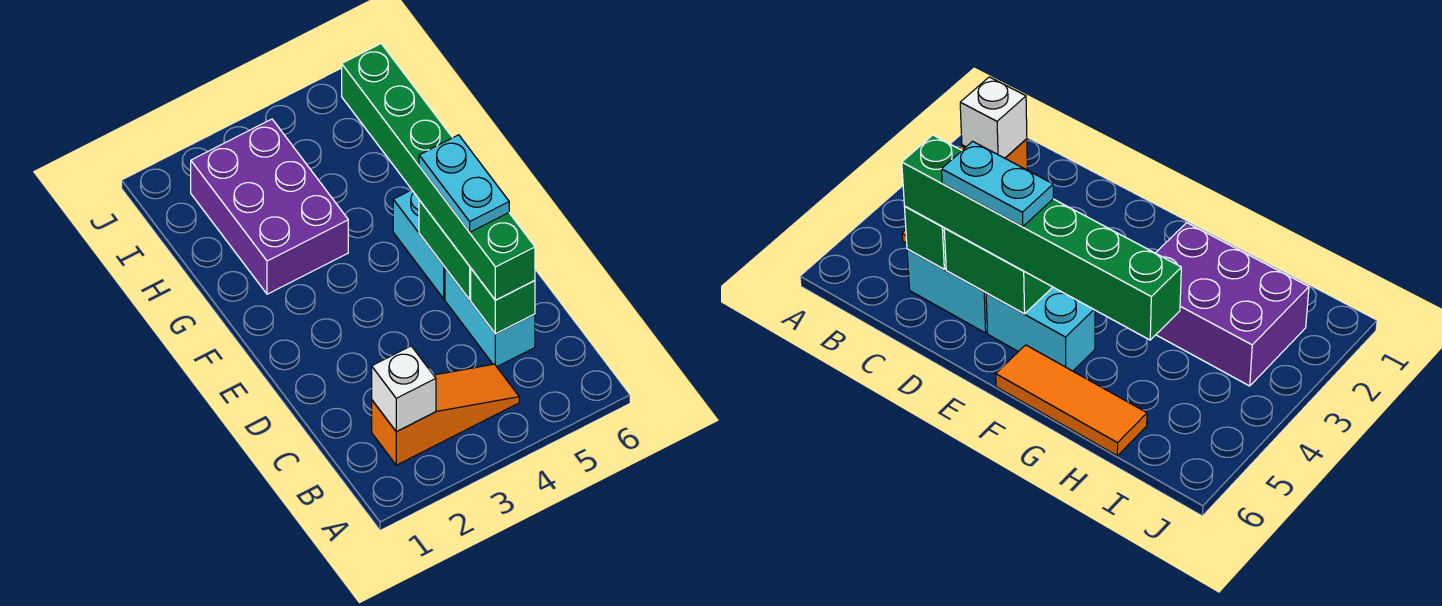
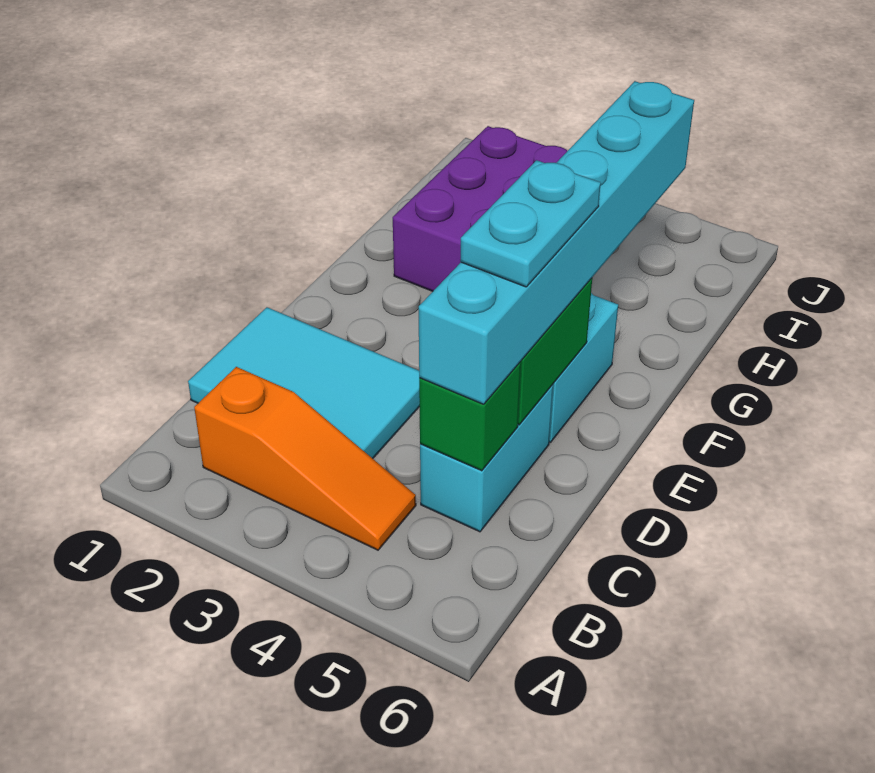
white 1x1 brick [372,346,436,432] -> none
none -> cyan 2x3 tile [188,307,420,458]
green 1x6 brick [342,44,535,300] -> cyan 1x6 brick [419,81,694,404]
orange 1x3 tile [996,345,1147,456] -> none

